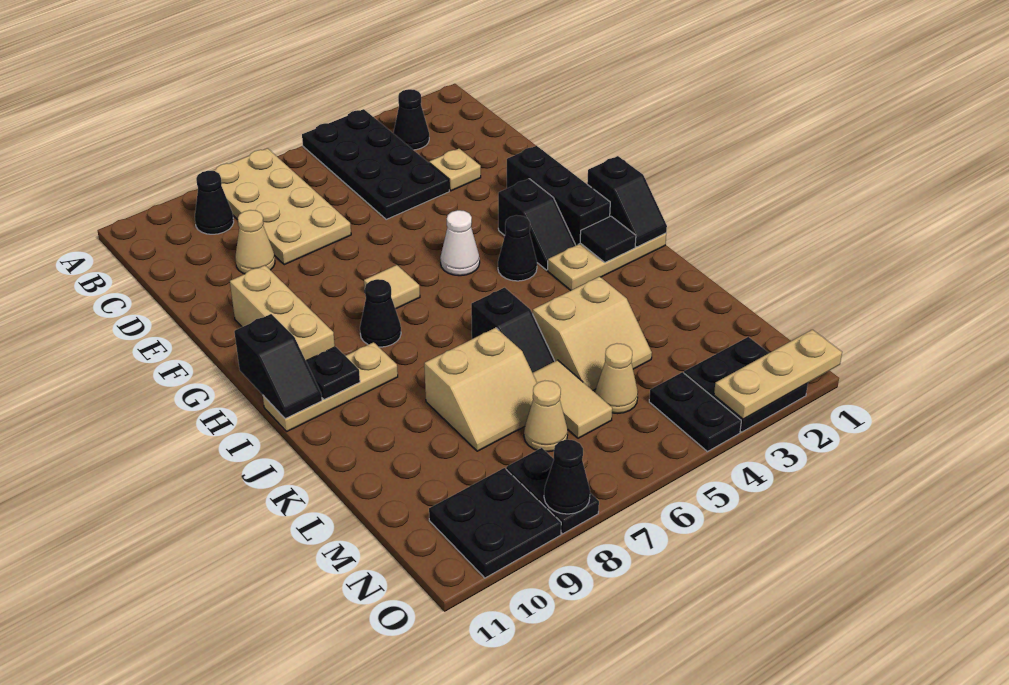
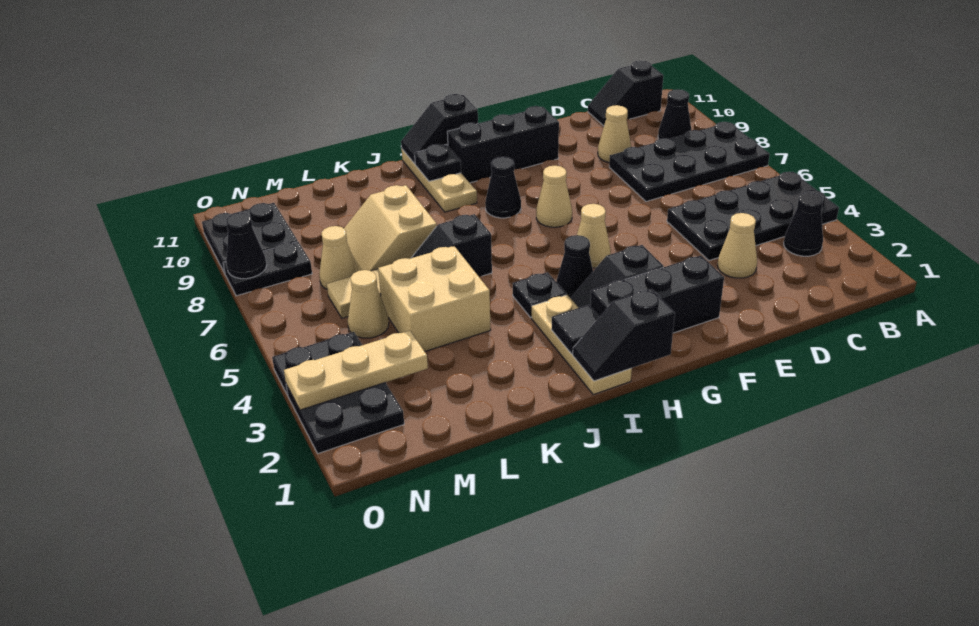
tan 2x4 plate [213,148,351,265] -> black 2x4 plate [609,122,770,201]
none -> black 1x2 slope [588,61,663,126]
tan 1x1 plate [429,149,481,191] -> tan 1x1 cone [718,213,757,278]
tan 1x3 brick [230,265,335,360] -> black 1x3 brick [447,106,559,183]
white 1x1 cone [440,210,480,276] -> tan 1x1 cone [577,204,611,268]
tan 1x1 tile [364,265,420,309] -> tan 1x1 cone [536,166,572,227]
none -> black 1x1 plate [512,272,566,317]
tan 2x2 slope [533,277,652,390] -> tan 2x2 brick [378,246,491,352]
tan 1x3 plate [714,330,842,419] -> tan 1x3 plate turned to [284,331,428,410]

